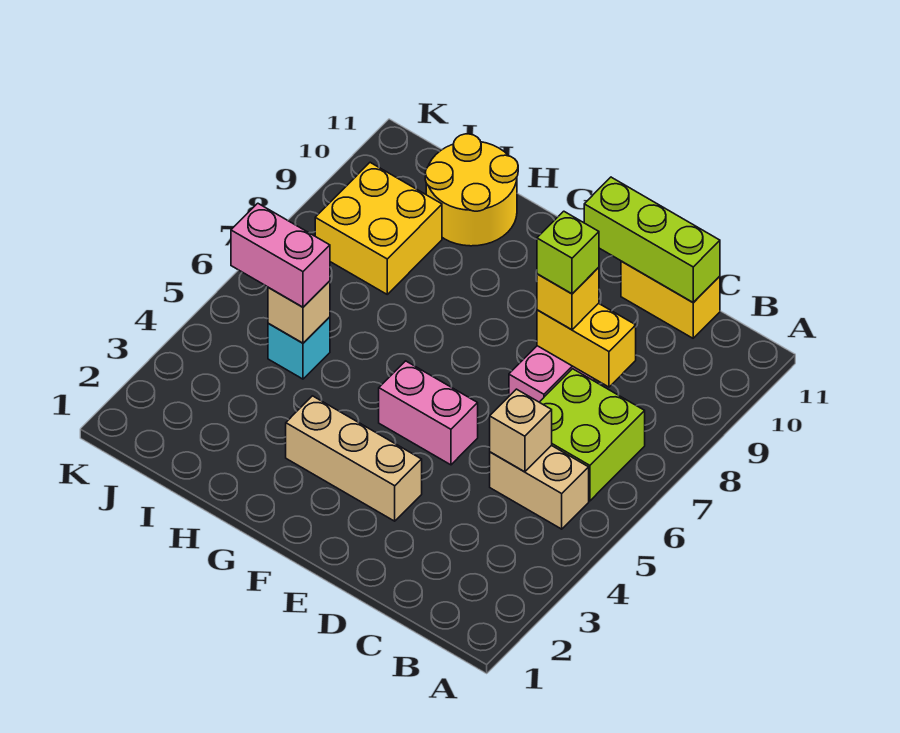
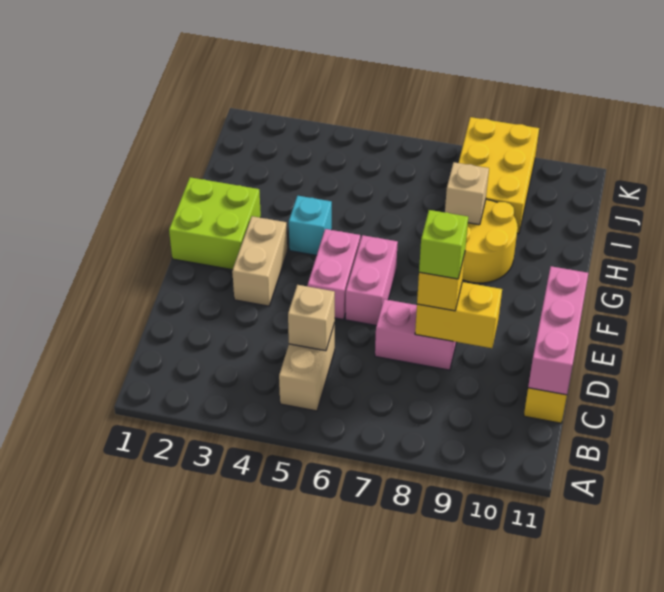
lime 2x2 brick [540,369,645,501] -> lime 2x2 brick moved to [169,177,261,270]
yellow 1x2 brick [537,303,636,387] -> yellow 1x2 brick turned to [415,282,502,348]
lime 1x3 brick [584,177,720,302] -> pink 1x3 brick [528,266,588,395]
tan 1x3 brick [286,396,422,521] -> tan 1x2 brick [232,216,287,306]
yellow 2x2 round brick [425,134,518,246] -> yellow 2x2 round brick moved to [463,199,518,283]
cyan 1x1 brick [268,317,330,379] -> cyan 1x1 brick moved to [289,196,332,255]
tan 1x1 brick [268,281,330,343] -> tan 1x1 brick moved to [445,162,489,225]
pink 1x2 brick [231,203,330,307] -> pink 1x2 brick moved to [345,235,398,326]
yellow 2x2 brick [315,163,442,294] -> yellow 2x3 brick [459,117,539,234]

